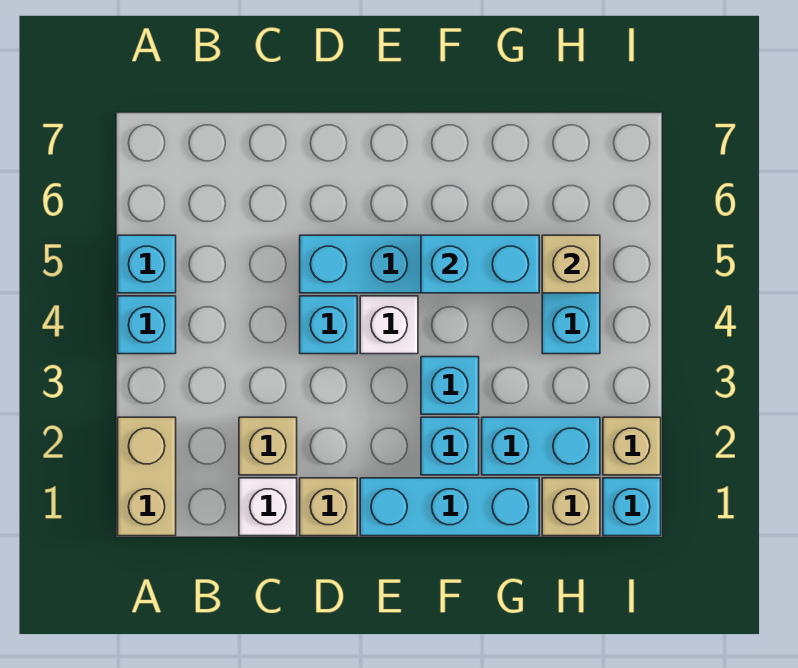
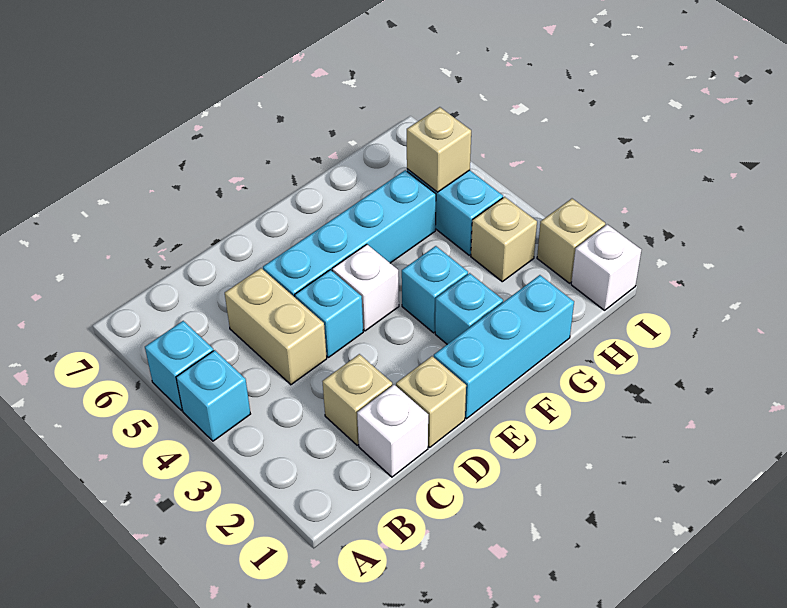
tan 1x2 brick [118,417,176,536] -> tan 1x2 brick moved to [225,268,327,385]
cyan 1x2 brick [421,235,539,293] -> none
cyan 1x2 brick [482,417,600,475] -> none
tan 1x1 brick [542,478,600,536] -> tan 1x1 brick moved to [471,197,537,282]
cyan 1x1 brick [603,478,661,536] -> white 1x1 brick [571,224,641,310]

